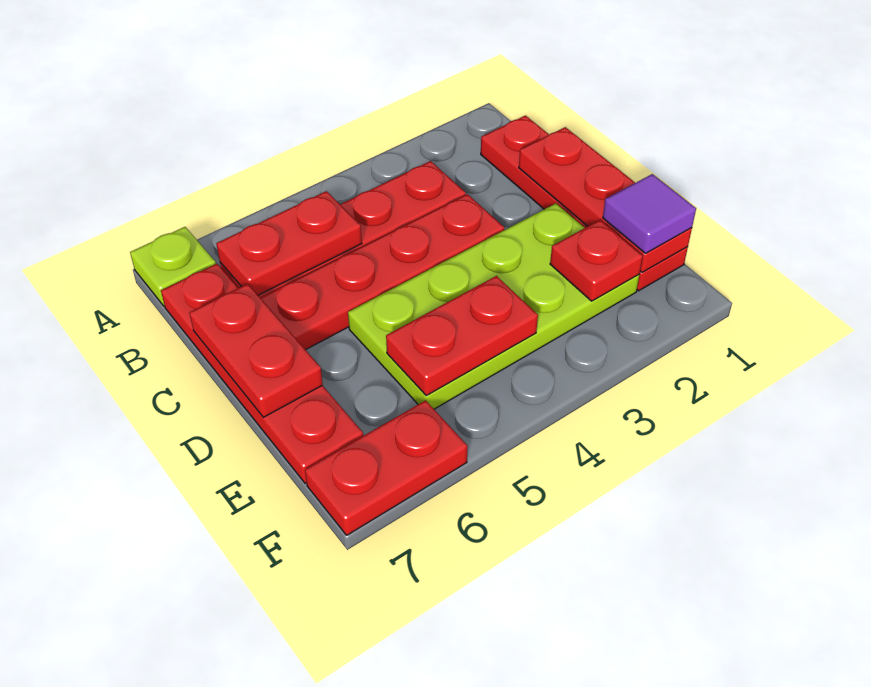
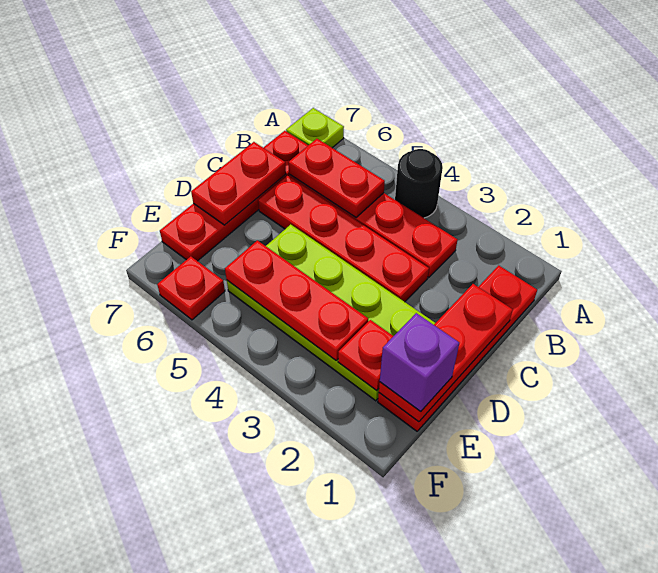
none -> black 1x1 round brick [395,149,443,218]
purple 1x1 tile [603,174,696,253] -> purple 1x1 brick [380,313,459,411]
red 1x2 plate [386,276,538,396] -> red 1x3 plate [225,240,368,360]
red 1x2 plate [305,400,467,535] -> red 1x1 plate [157,256,225,320]

